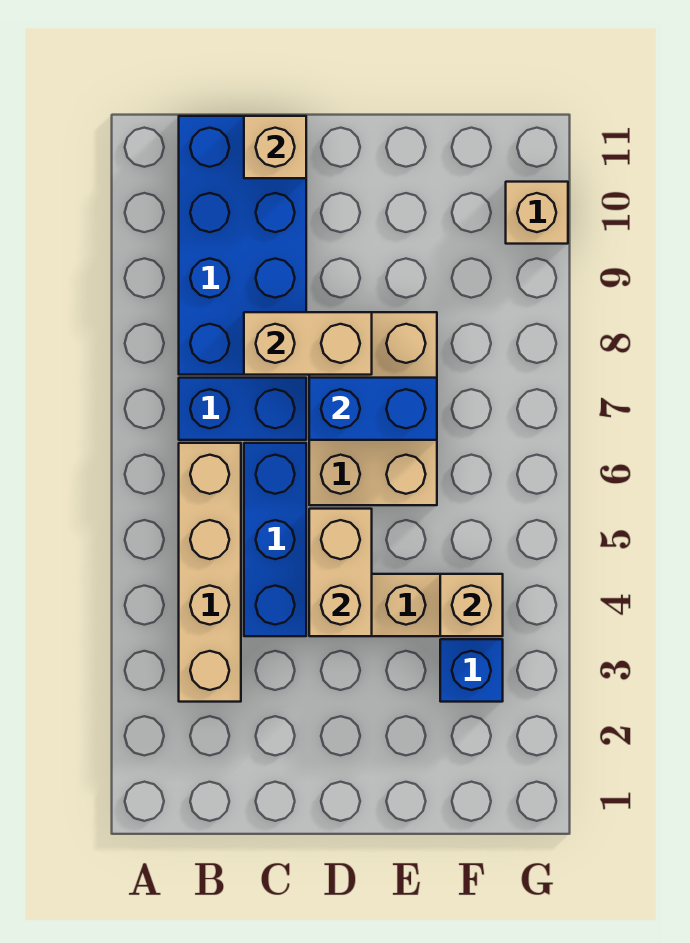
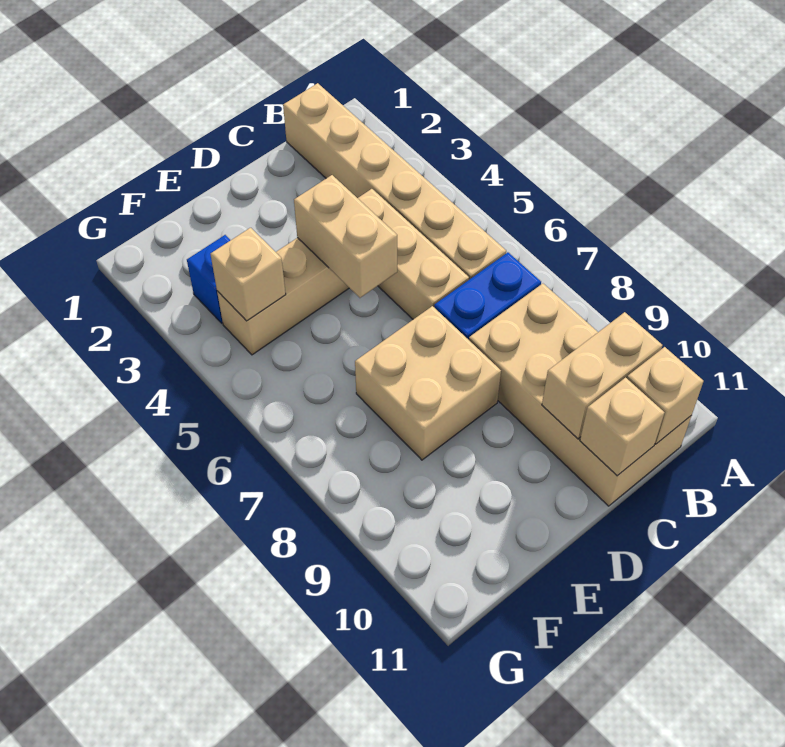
tan 1x4 brick [179,443,241,702] -> tan 1x6 brick [283,83,506,280]
blue 2x4 brick [179,116,306,375] -> tan 2x4 brick [469,284,692,506]
blue 1x3 brick [244,443,306,636] -> tan 1x3 brick [358,189,469,319]
tan 1x2 brick [244,312,372,375] -> tan 1x2 brick moved to [542,312,663,439]
tan 2x3 brick [309,312,437,505] -> tan 2x2 brick [355,306,501,460]
blue 1x2 brick [309,378,437,440] -> none
tan 1x1 brick [506,182,568,244] -> tan 1x1 brick moved to [627,347,704,444]

